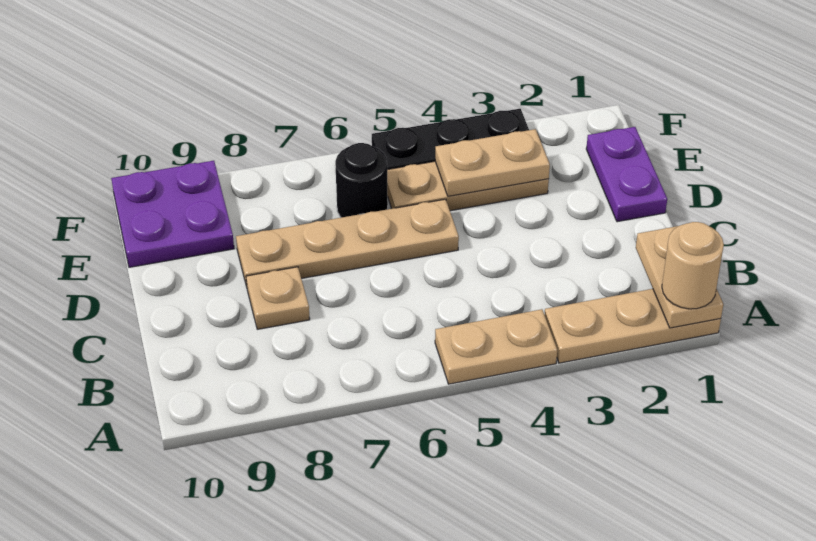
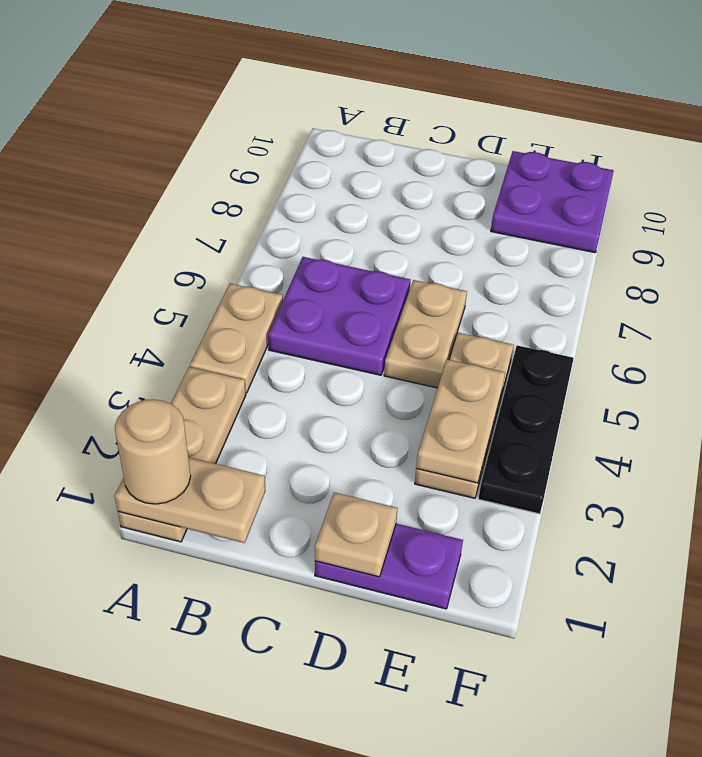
none -> purple 2x2 plate [268,257,410,375]
tan 1x1 plate [246,267,310,329] -> tan 1x1 plate moved to [315,492,397,577]
tan 1x4 plate [236,199,459,287] -> tan 1x2 plate [384,280,467,388]
black 1x1 round brick [335,143,388,218] -> none

